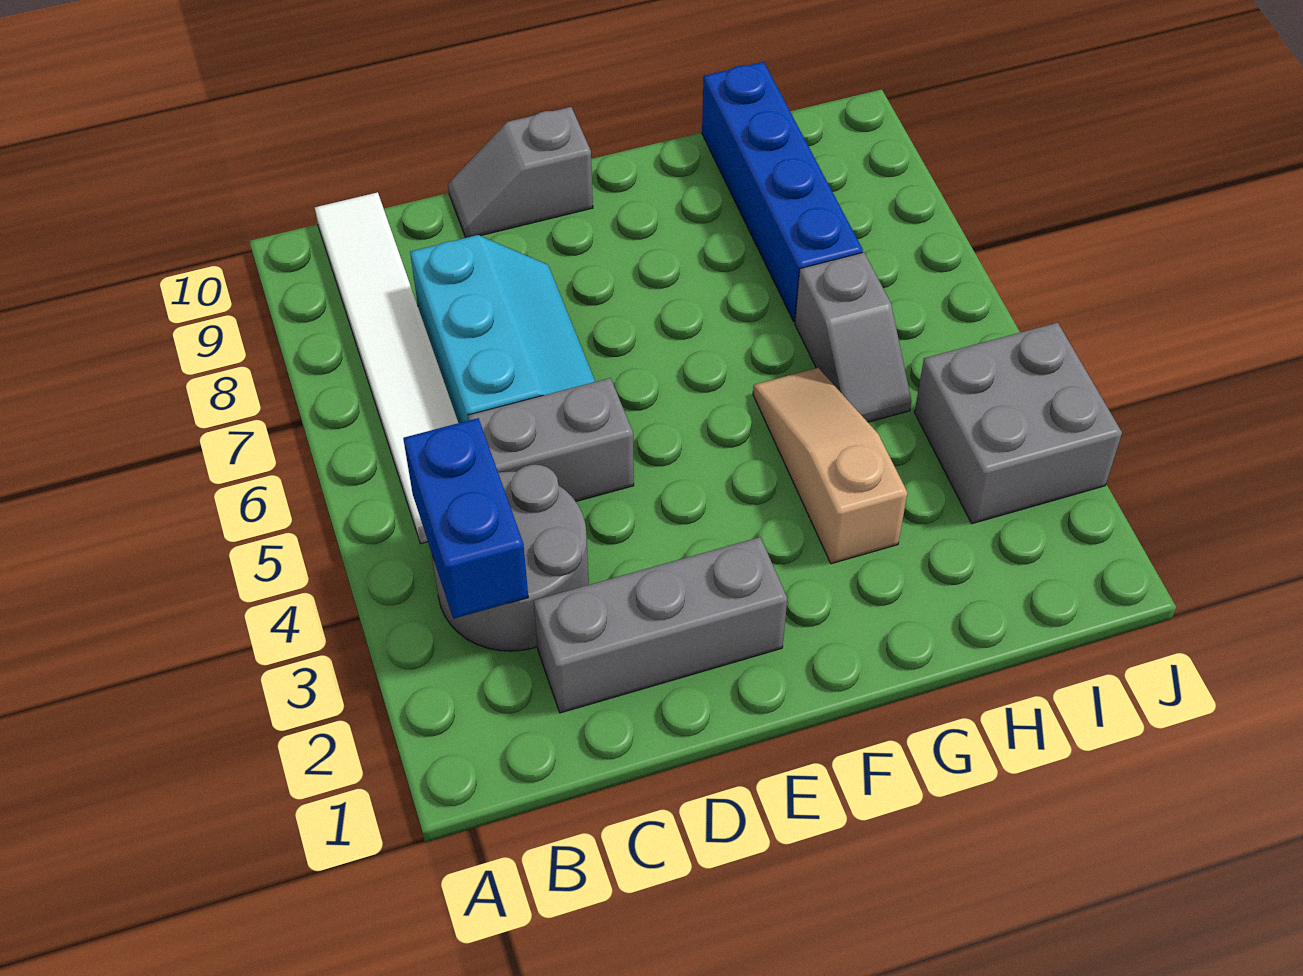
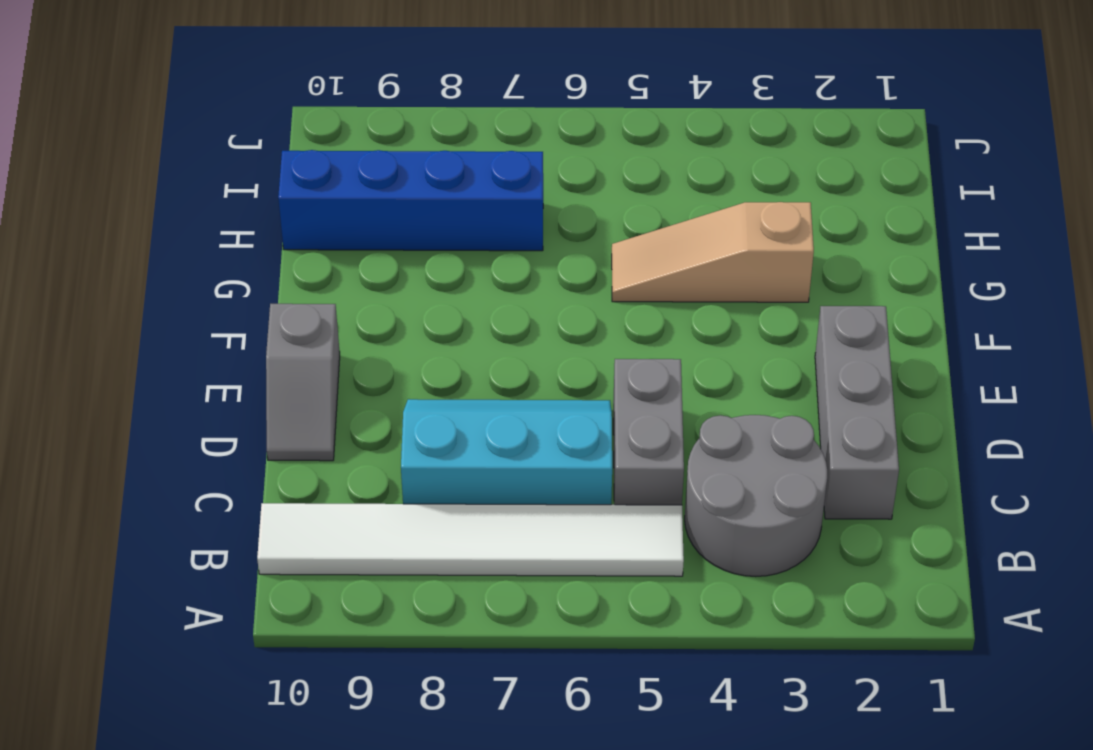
blue 1x2 brick [403,418,528,619] -> none
grey 1x2 slope [795,252,911,422] -> none
grey 2x2 brick [914,323,1122,524] -> none

